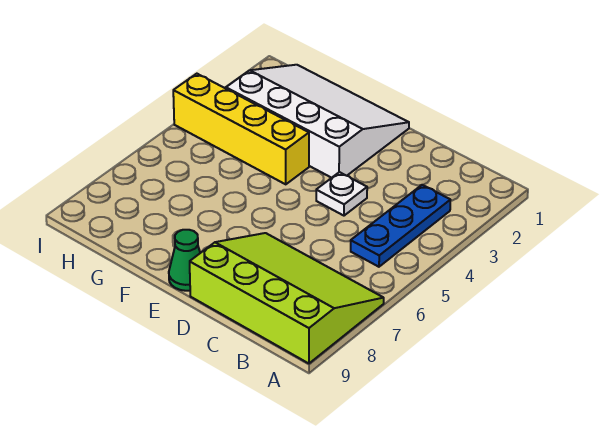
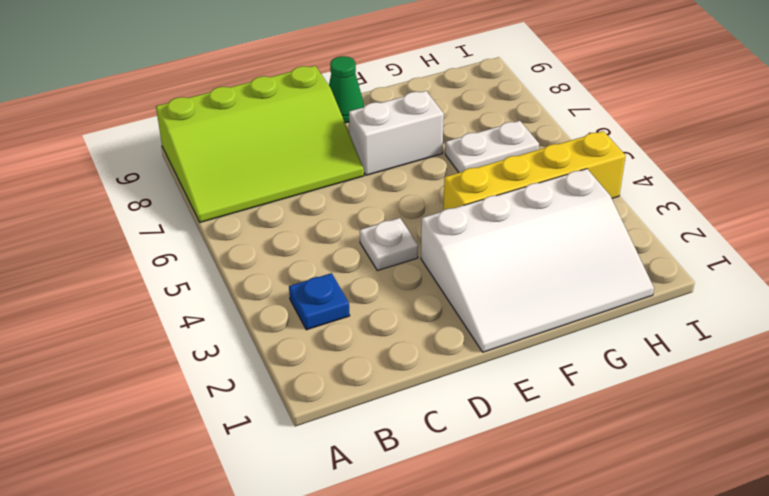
blue 1x3 plate [351,185,450,267] -> blue 1x1 plate [289,273,350,330]
none -> white 1x2 brick [349,91,444,175]
none -> white 1x2 plate [445,121,539,173]

